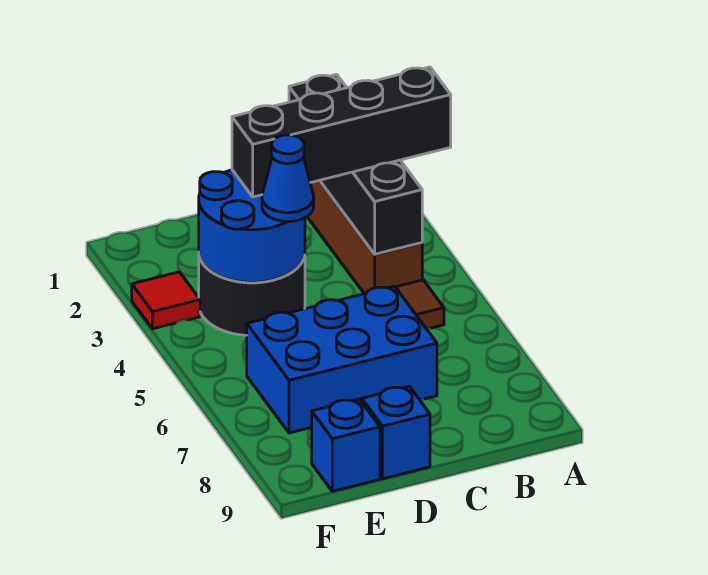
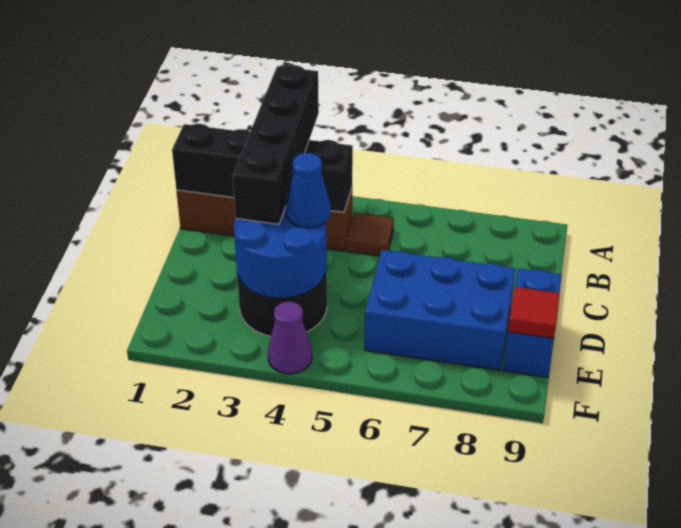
blue 2x3 brick [247,286,437,433] -> blue 2x3 brick turned to [364,250,516,370]
red 1x1 tile [132,272,200,329] -> red 1x1 tile moved to [508,287,560,338]
none -> purple 1x1 cone [268,302,312,374]

